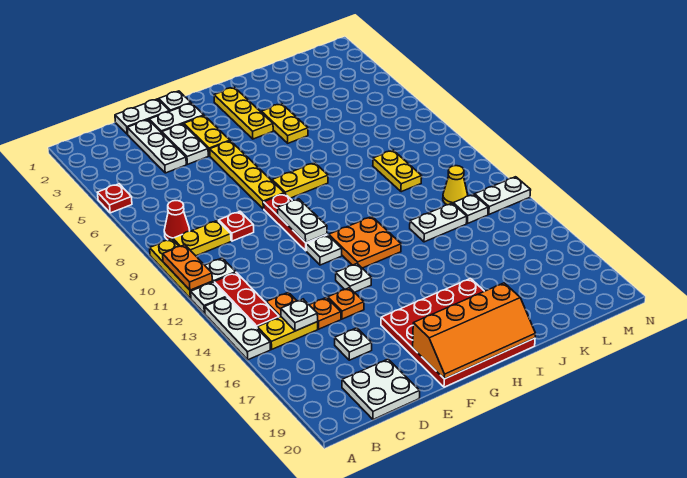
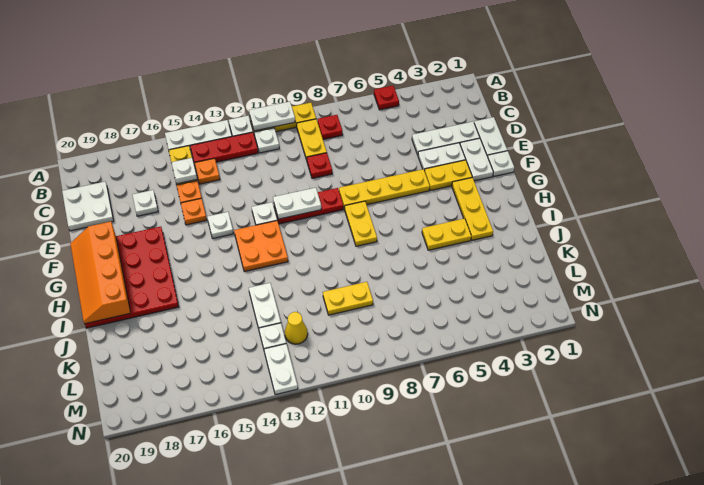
orange 1x2 plate [163,245,212,290] -> white 1x2 plate [249,102,295,131]
red 1x1 cone [164,201,190,240] -> red 1x1 plate [317,115,343,139]
yellow 1x3 plate [214,87,273,139] -> yellow 1x3 plate turned to [452,178,493,240]

